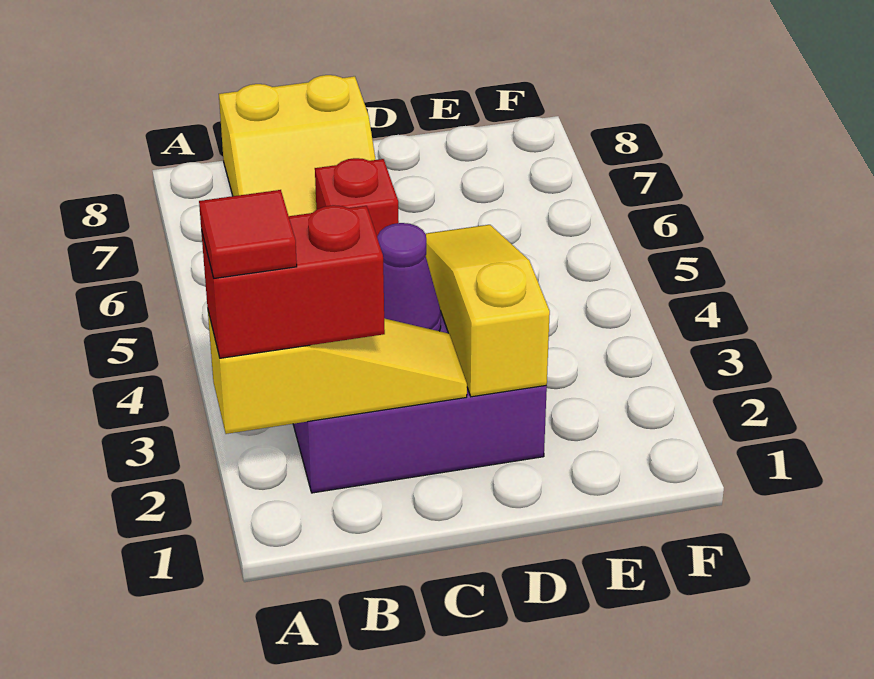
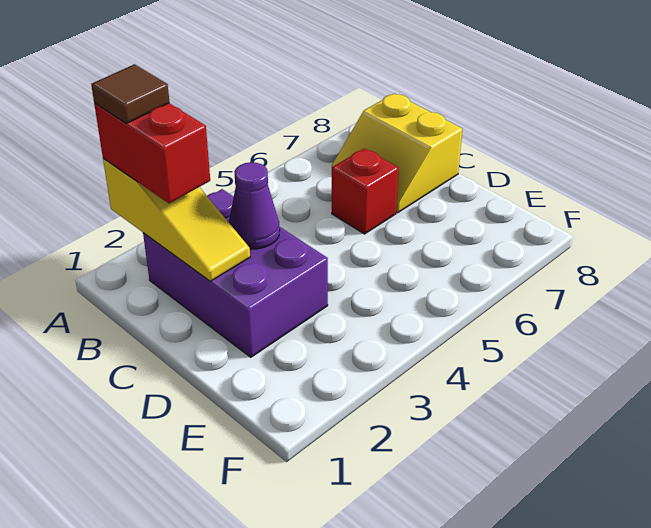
red 1x1 tile [199,190,297,278] -> brown 1x1 tile [91,64,170,124]
yellow 1x3 slope [426,225,550,397] -> none

